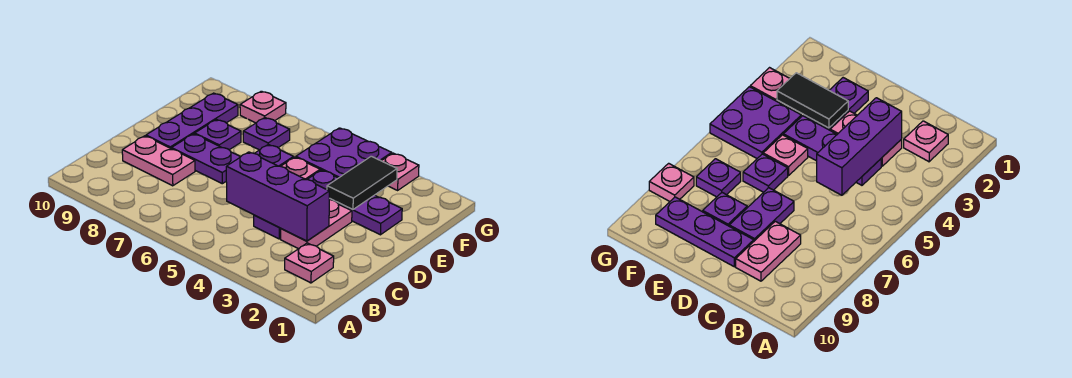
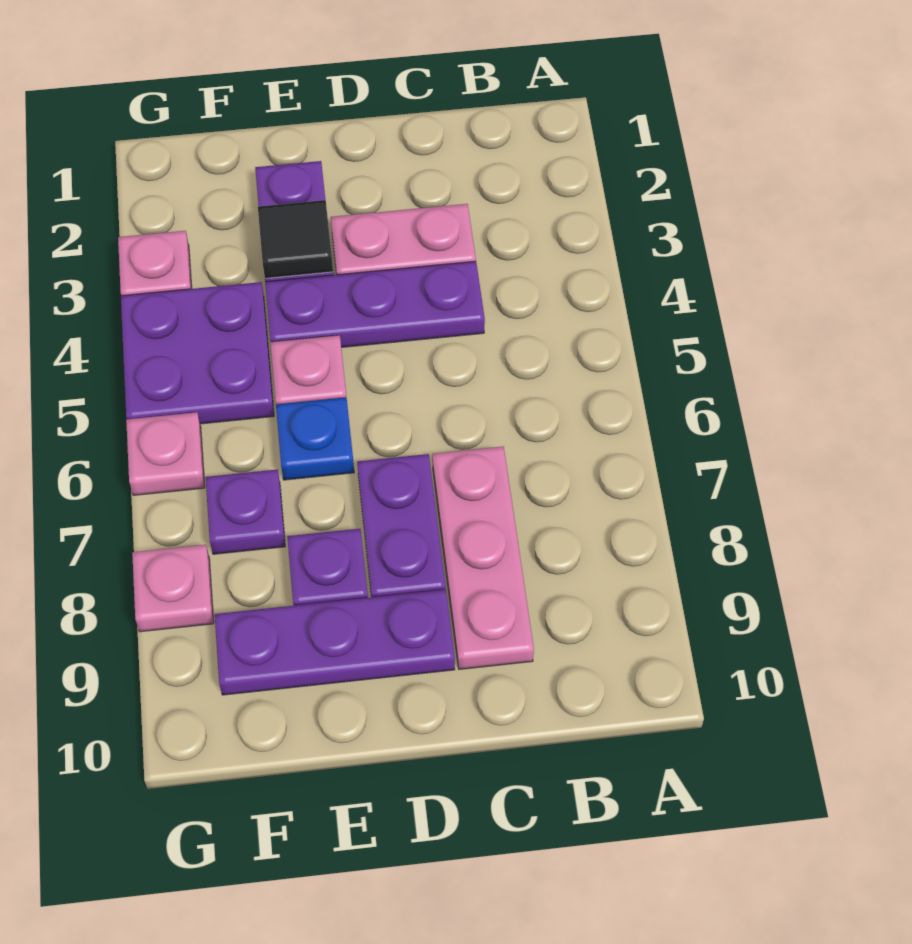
pink 1x1 plate [285,243,334,283] -> pink 1x1 plate moved to [126,412,205,495]
purple 1x3 brick [226,152,330,241] -> none
pink 1x2 plate [122,136,195,186] -> pink 1x3 plate [432,446,534,669]
black 1x2 tile [327,156,397,210] -> black 1x1 tile [258,200,333,278]
purple 1x1 plate [254,144,294,166] -> blue 1x1 plate [276,397,354,480]

